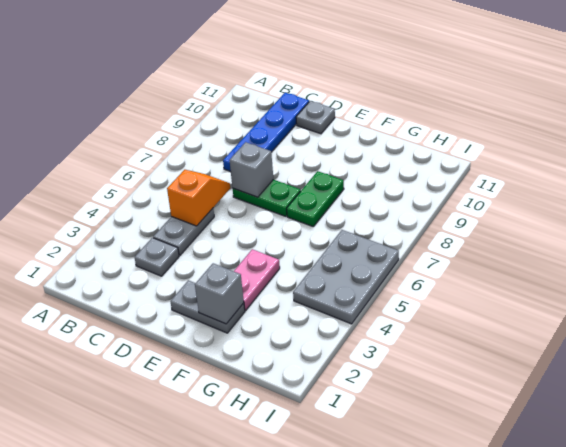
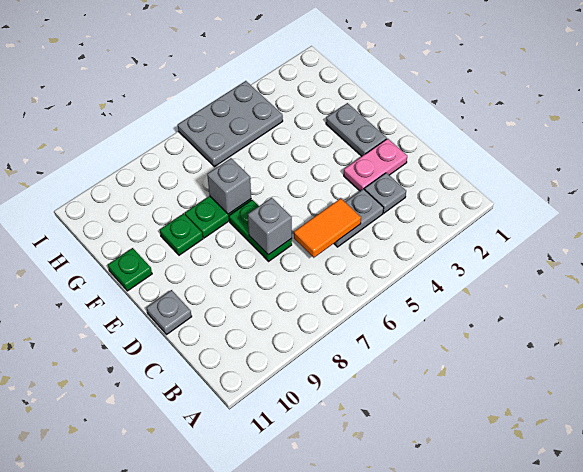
orange 1x2 slope [167,170,230,226] -> orange 1x2 tile [294,198,361,258]
blue 1x4 plate [223,93,309,172] -> none
grey 1x1 brick [195,263,244,324] -> grey 1x1 brick moved to [207,158,251,214]
pink 1x2 plate [234,249,280,311] -> pink 1x2 plate moved to [344,139,407,191]
none -> green 1x1 plate [160,214,203,255]
none -> green 1x1 plate [108,248,152,291]

